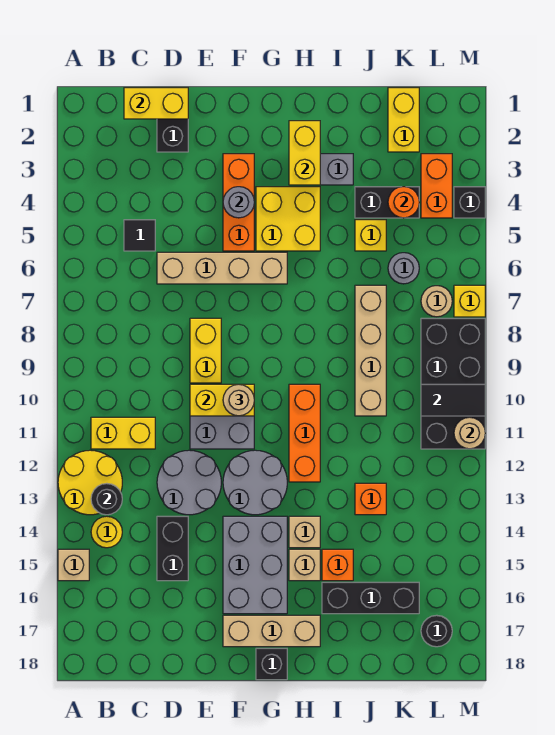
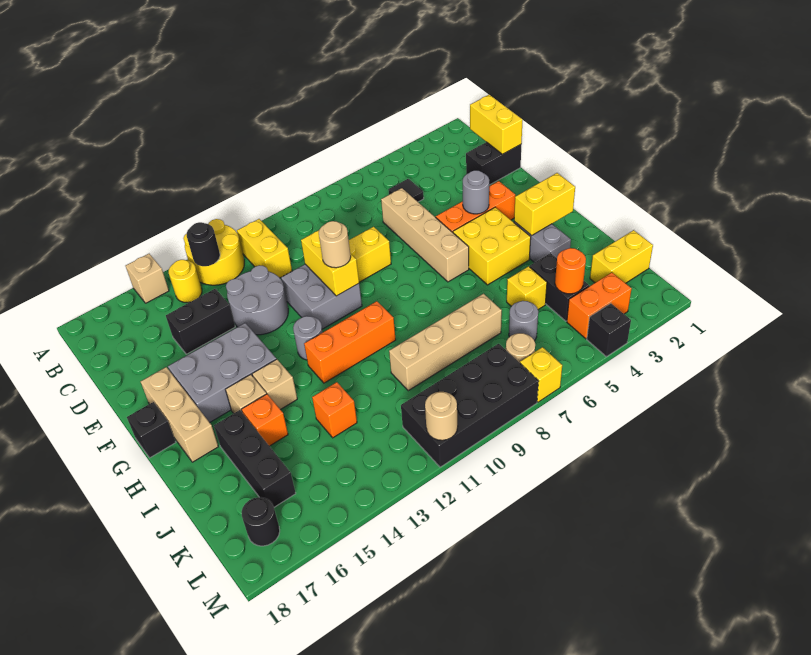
grey 2x2 round brick [223,450,287,515] -> grey 1x1 round brick [293,316,323,360]
black 1x2 tile [421,384,485,416] -> none

